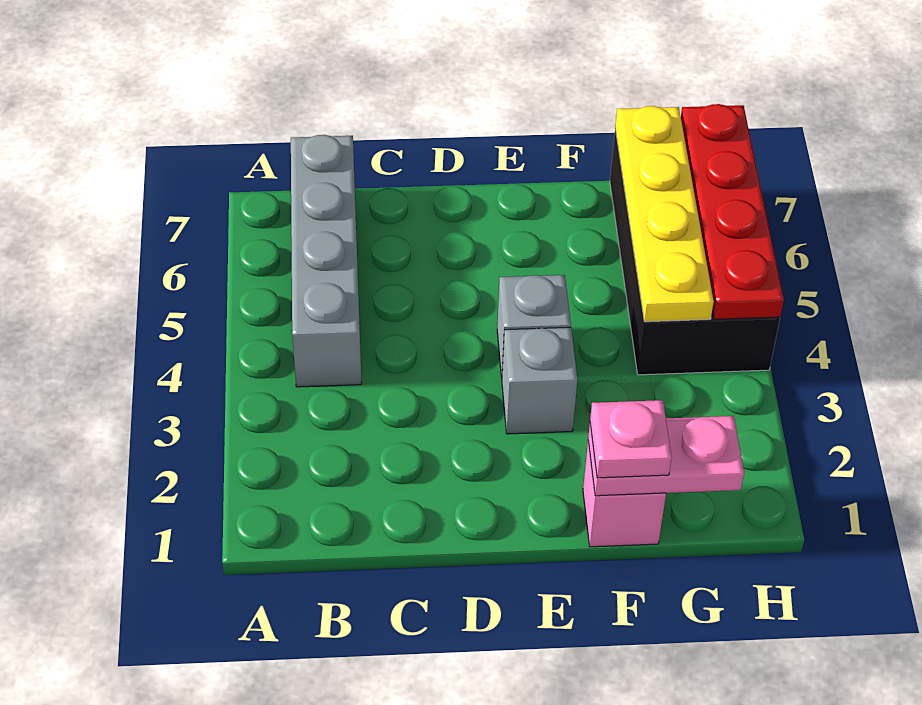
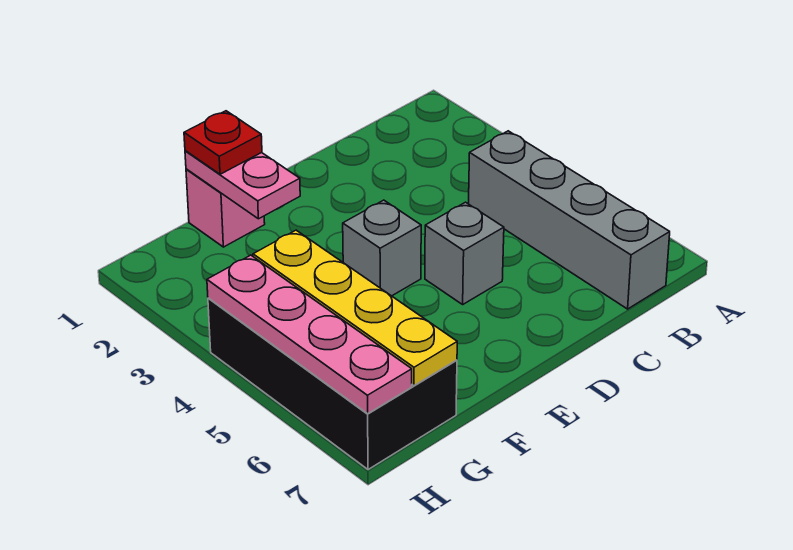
grey 1x1 brick [502,327,577,434] -> grey 1x1 brick moved to [425,202,504,304]
pink 1x2 plate [588,416,744,496] -> pink 1x2 plate turned to [185,151,300,219]
pink 1x1 plate [590,400,672,478] -> red 1x1 plate [184,111,262,174]
red 1x4 plate [681,104,784,319] -> pink 1x4 plate [207,255,412,414]

